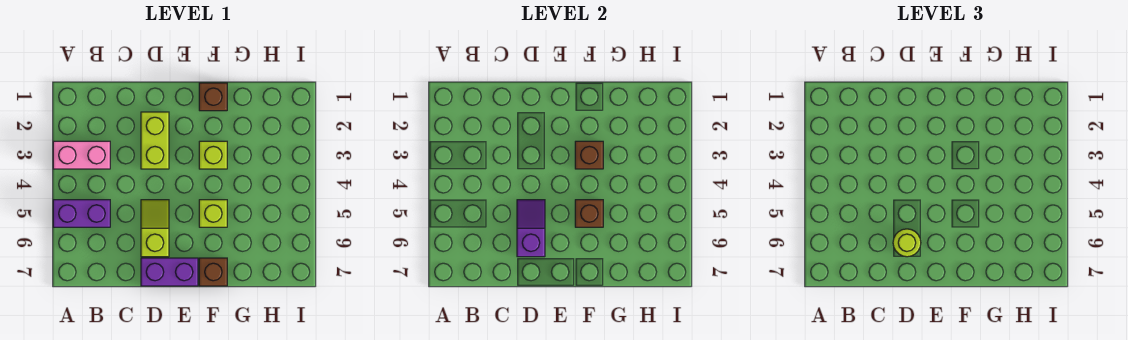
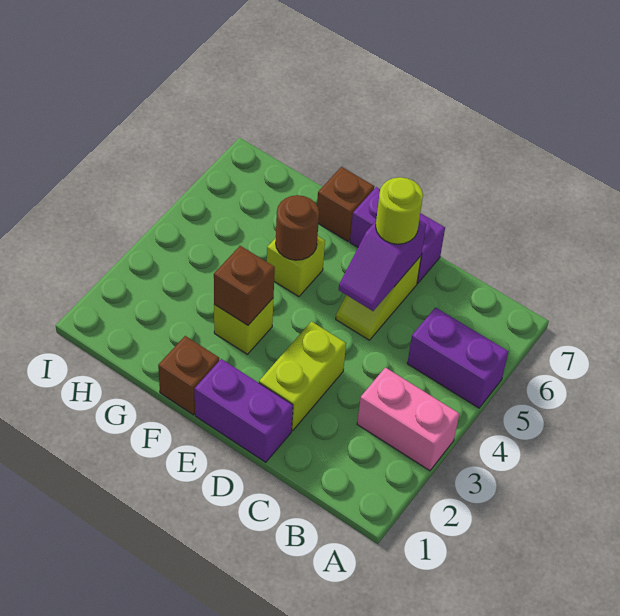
none -> purple 1x2 brick [195,359,293,462]
brown 1x1 brick [575,200,603,227] -> brown 1x1 round brick [276,195,319,260]

